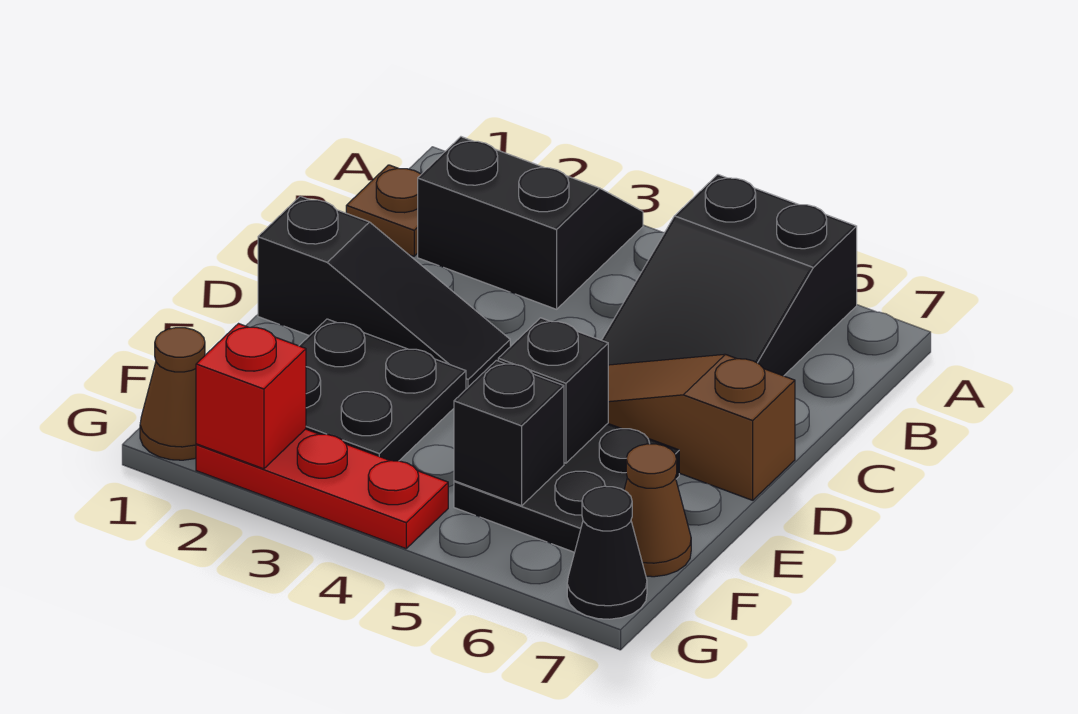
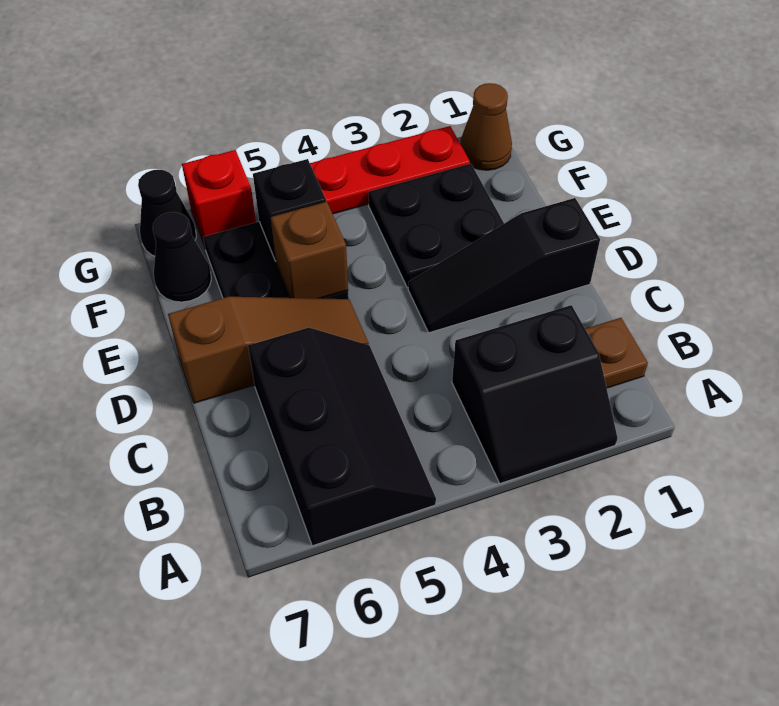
black 2x3 slope [602,175,857,376] -> black 2x3 slope turned to [248,328,436,546]
black 1x1 brick [498,318,608,463] -> brown 1x1 brick [270,202,348,298]
brown 1x1 cone [624,444,691,577] -> black 1x1 cone [153,212,211,302]
red 1x1 brick [196,324,306,469] -> red 1x1 brick moved to [182,150,256,247]

